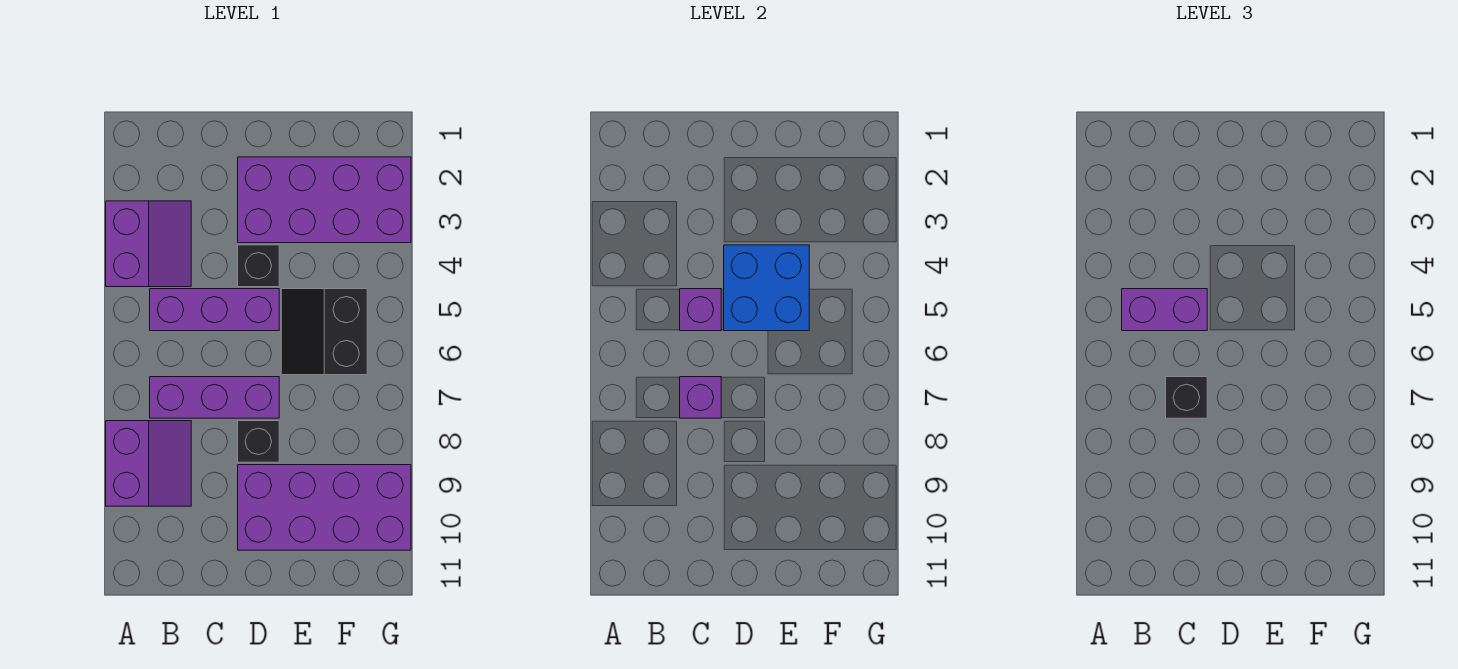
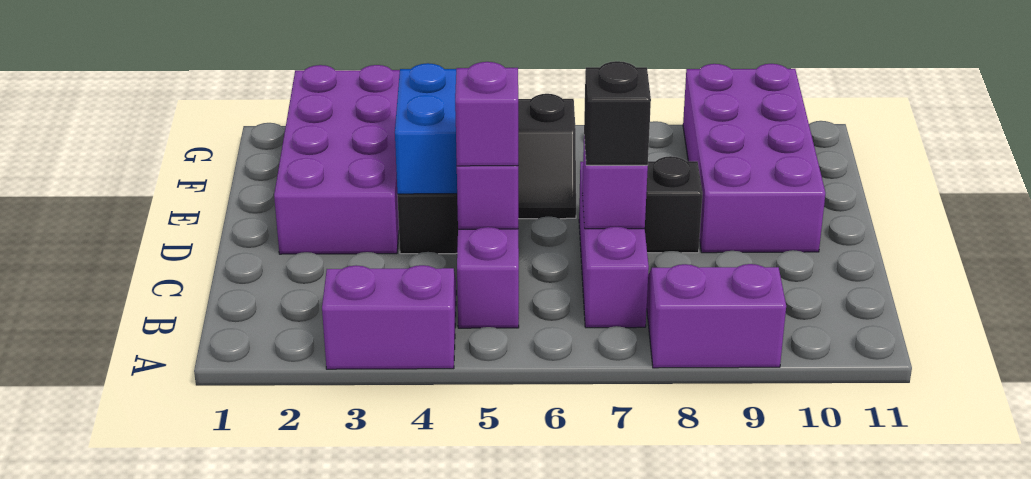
purple 1x2 brick [1122,289,1207,331] -> purple 1x1 brick [455,62,518,166]

